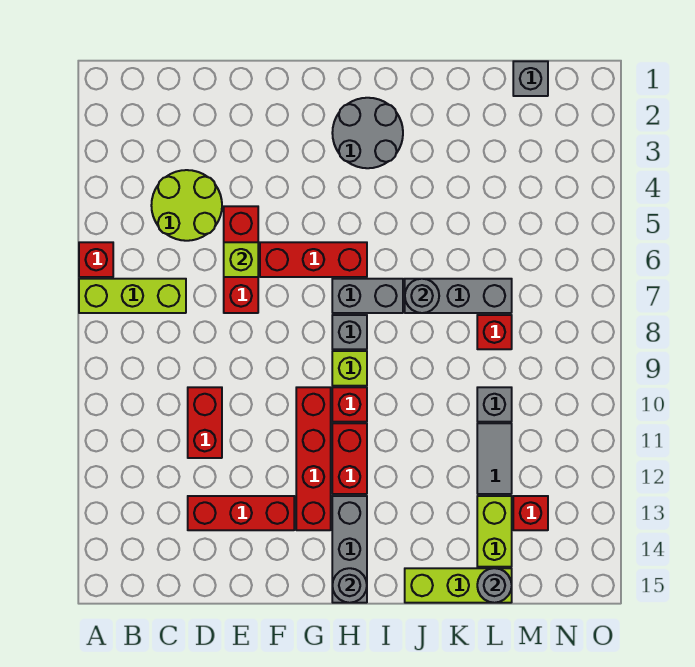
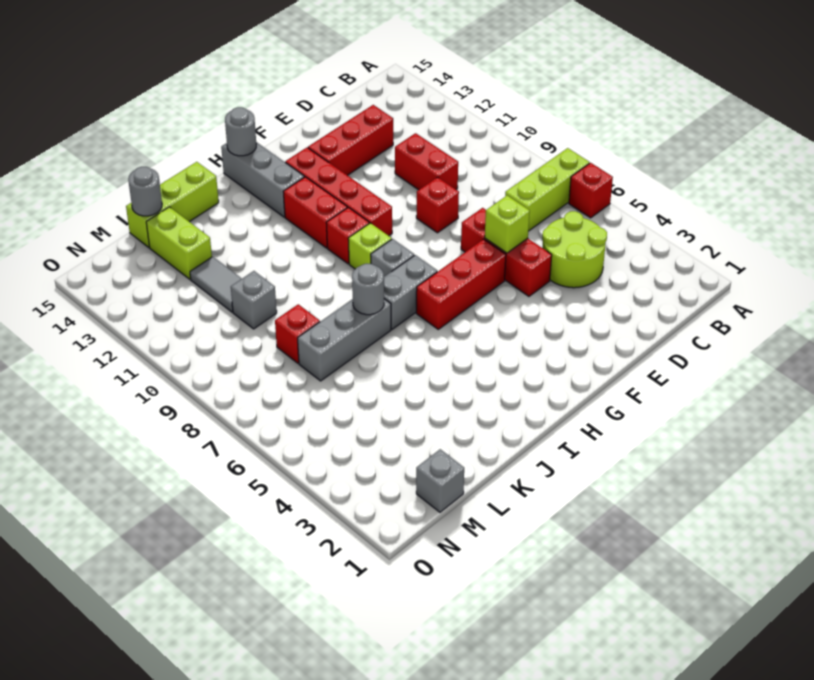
grey 2x2 round brick [332,98,403,168] -> none
red 1x1 brick [513,496,548,530] -> red 1x1 brick moved to [416,177,459,233]

